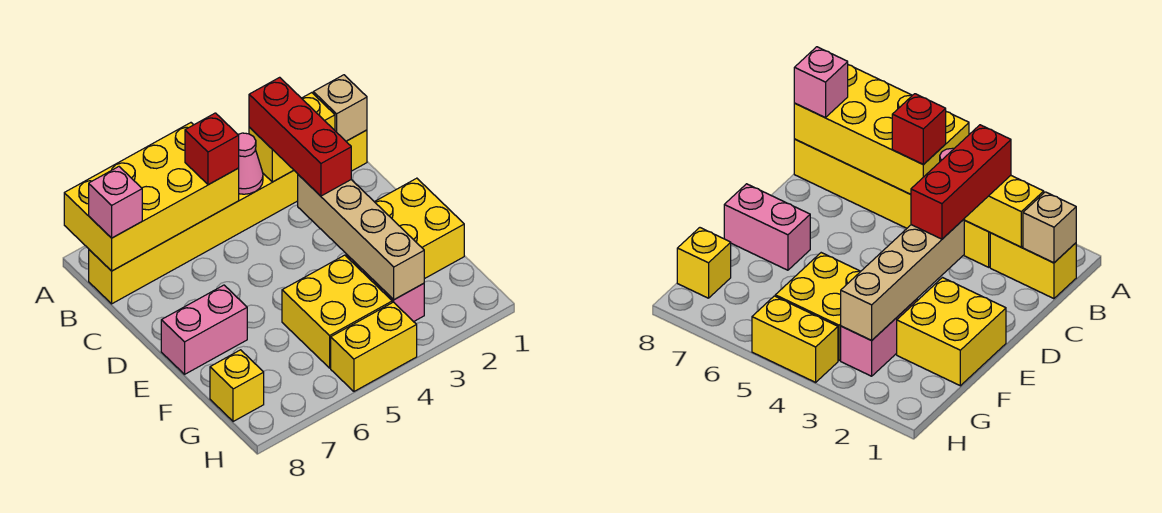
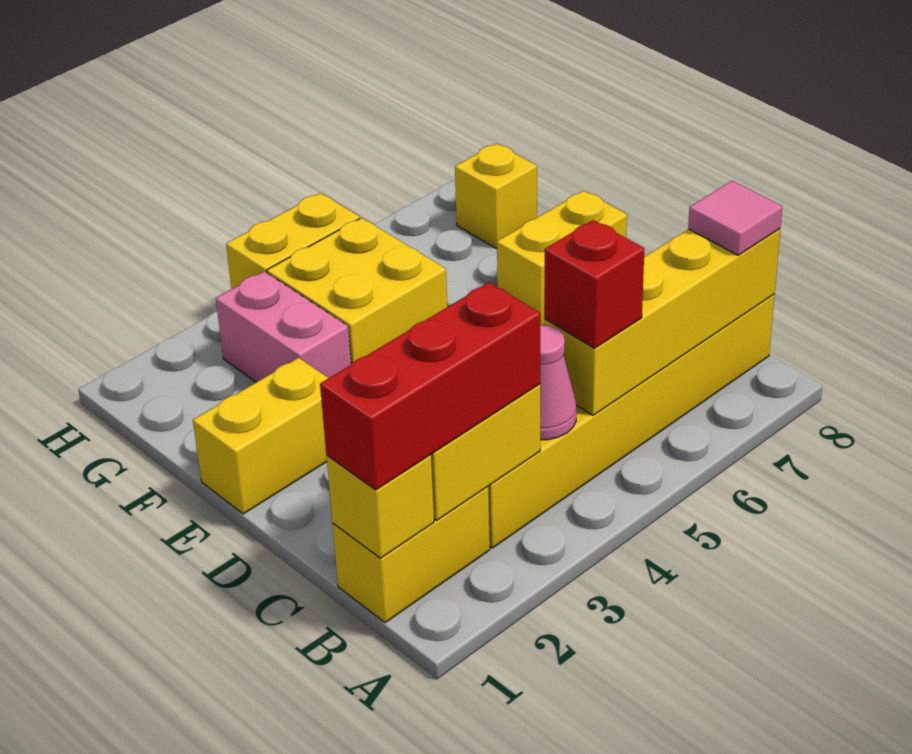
yellow 2x4 brick [64,123,239,271] -> yellow 1x4 brick [544,229,780,415]
tan 1x1 brick [313,75,367,141] -> yellow 1x1 brick [326,455,434,558]
red 1x3 brick [249,77,351,196] -> red 1x3 brick turned to [320,283,540,490]
pink 1x1 brick [89,167,142,238] -> pink 1x1 tile [688,181,783,255]
tan 1x4 brick [298,175,424,300] -> none
yellow 2x2 brick [375,178,464,279] -> yellow 1x2 brick [193,358,328,514]
pink 1x2 brick [161,285,247,374] -> yellow 1x2 brick [497,191,627,325]

